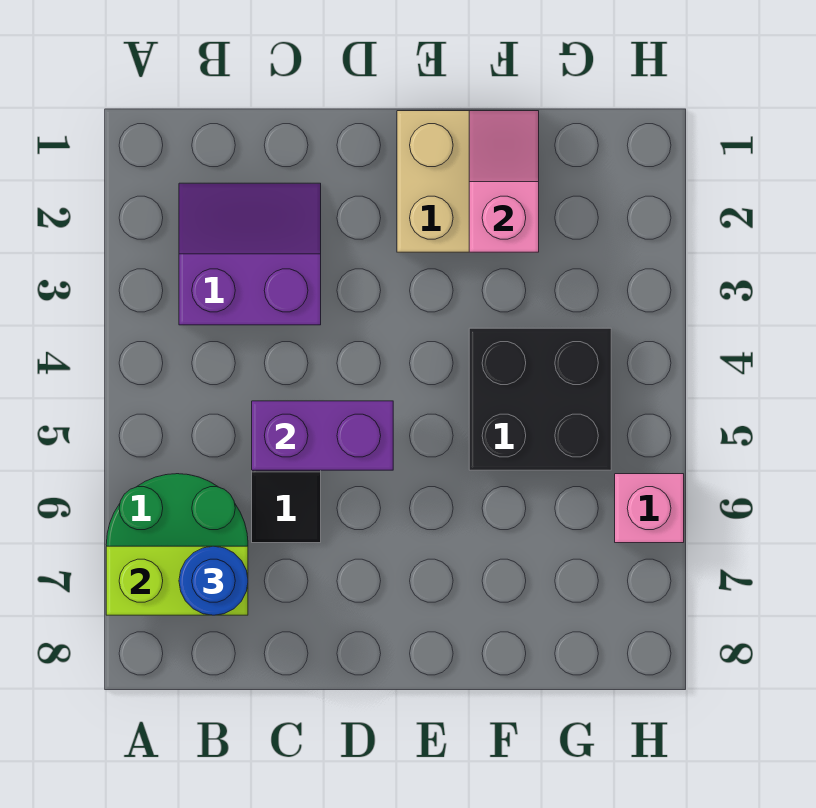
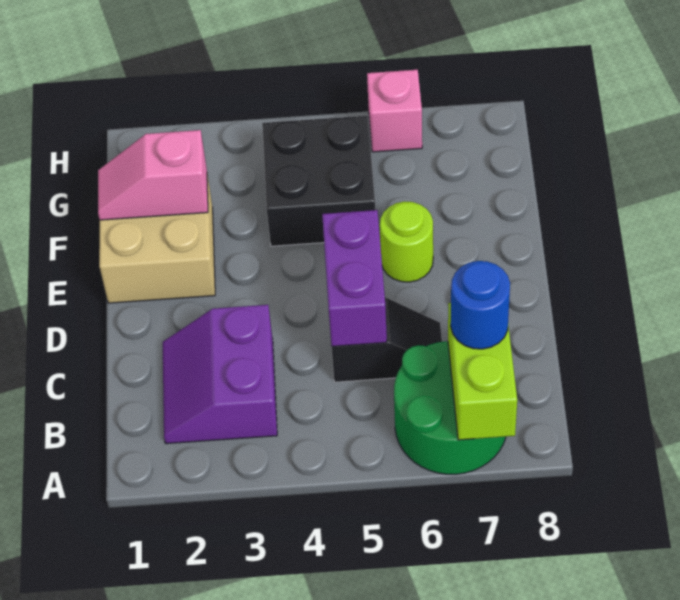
none -> lime 1x1 round brick [380,201,433,282]

